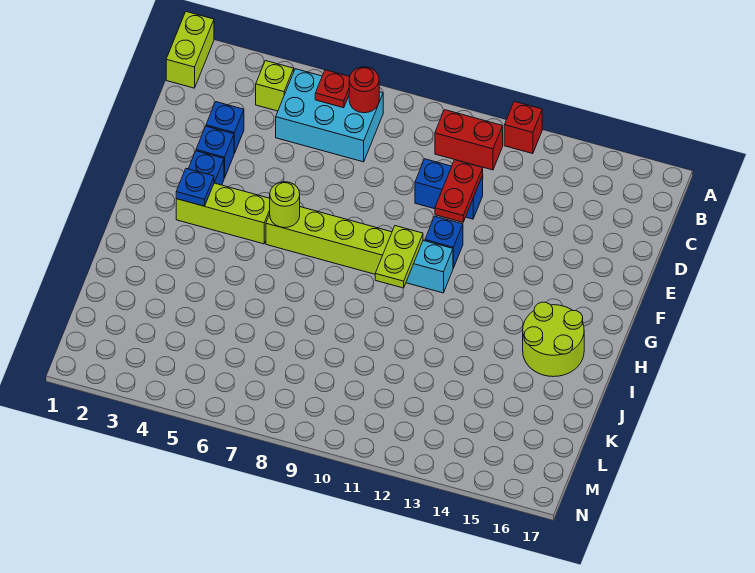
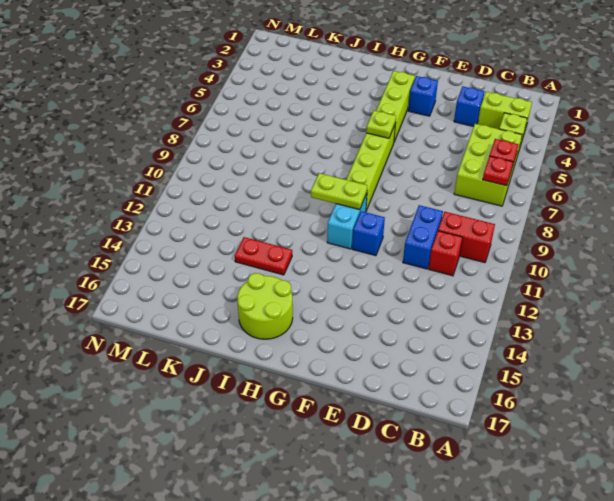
lime 1x2 brick [166,12,214,88] -> lime 1x2 brick moved to [478,92,532,133]
red 1x1 brick [504,101,542,154] -> red 1x1 brick moved to [429,231,463,276]
cyan 2x3 brick [276,69,383,162] -> lime 2x3 brick [454,124,522,206]
red 1x1 round brick [349,67,379,113] -> red 1x1 plate [483,156,513,186]
red 1x2 brick [435,110,503,170] -> red 1x2 brick turned to [438,212,495,263]
red 1x2 plate [435,160,483,222] -> red 1x2 plate moved to [235,237,292,275]
blue 1x1 brick [196,126,234,178] -> none
blue 1x1 plate [176,168,214,206] -> none
lime 1x1 round brick [270,182,300,228] -> lime 1x1 plate [366,111,396,138]

